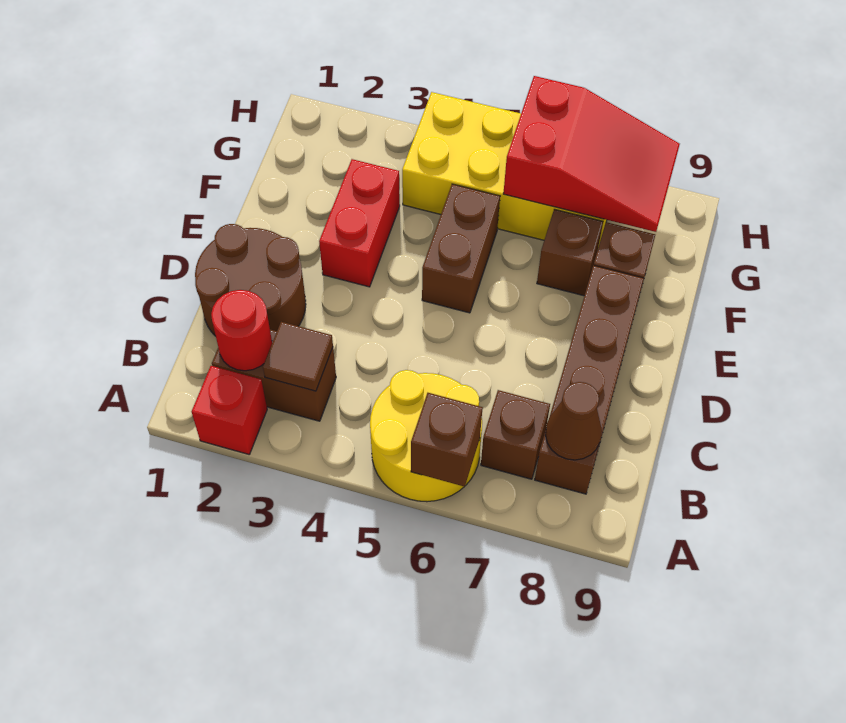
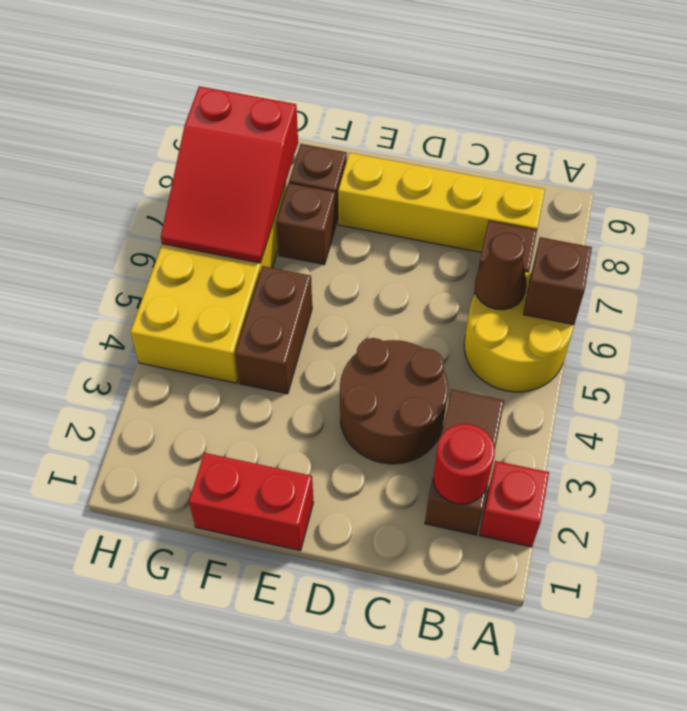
brown 1x4 brick [535,266,644,494] -> yellow 1x4 brick [338,153,545,252]
brown 1x1 cone [546,382,602,460] -> brown 1x1 cone moved to [475,233,526,310]
brown 2x2 round brick [195,224,306,336] -> brown 2x2 round brick moved to [340,338,448,464]
red 1x2 brick [319,159,400,287] -> red 1x2 brick moved to [189,453,313,551]
brown 1x2 brick [422,184,500,313] -> brown 1x2 brick turned to [235,266,312,394]
red 2x3 slope [503,76,680,232] -> red 2x3 slope turned to [161,86,298,263]

